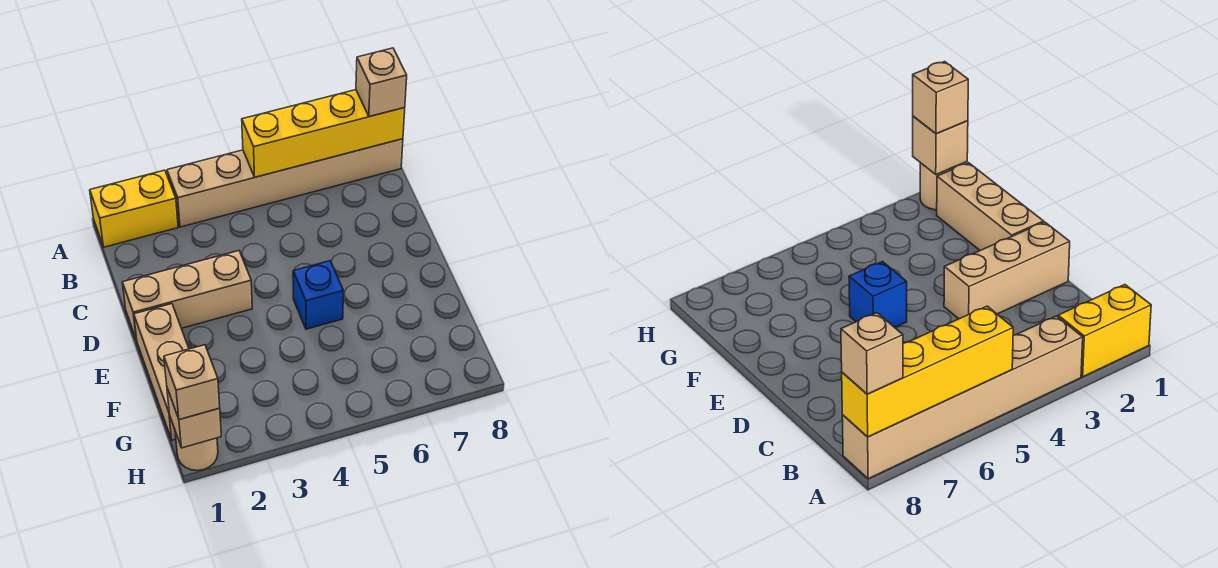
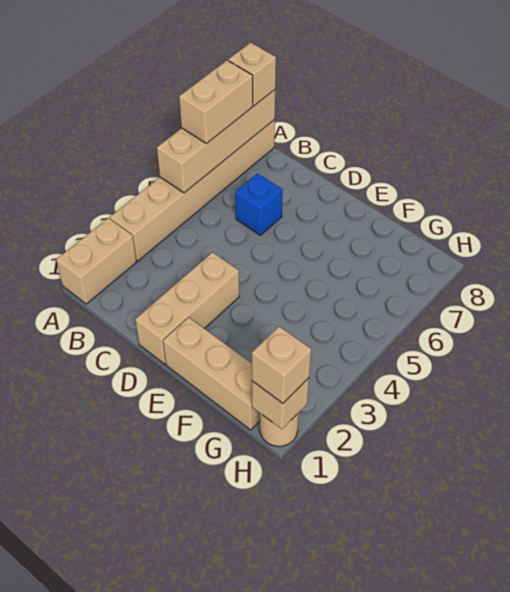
yellow 1x2 brick [90,170,178,247] -> tan 1x2 brick [56,218,136,304]
yellow 1x4 brick [242,90,405,177] -> tan 1x4 brick [157,90,275,193]
none -> tan 1x2 brick [179,60,253,144]
blue 1x1 brick [293,261,344,329] -> blue 1x1 brick moved to [235,173,283,235]

